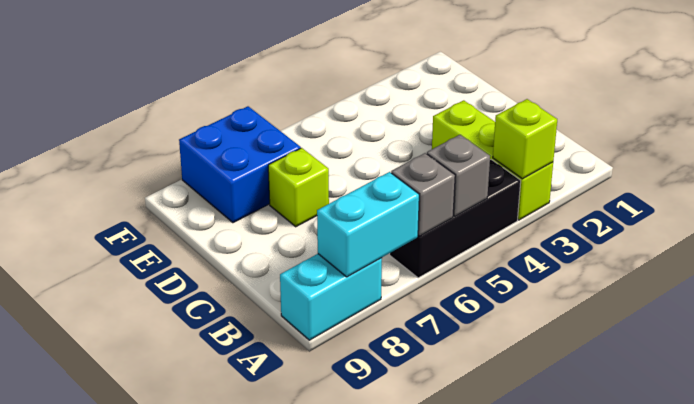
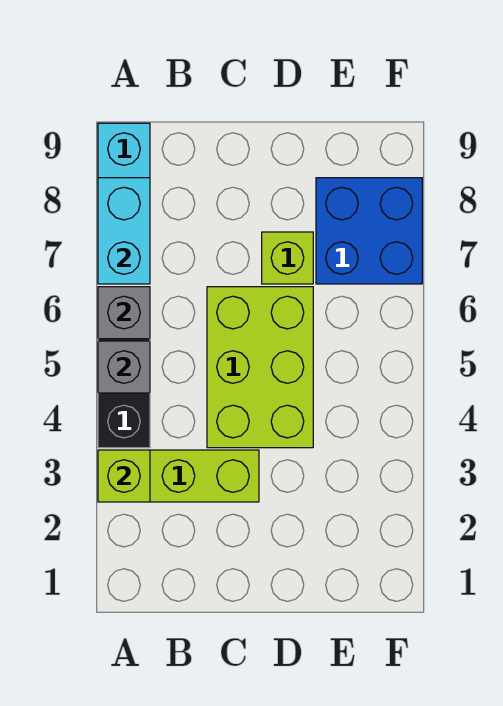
none -> lime 2x3 brick [207,287,313,448]

